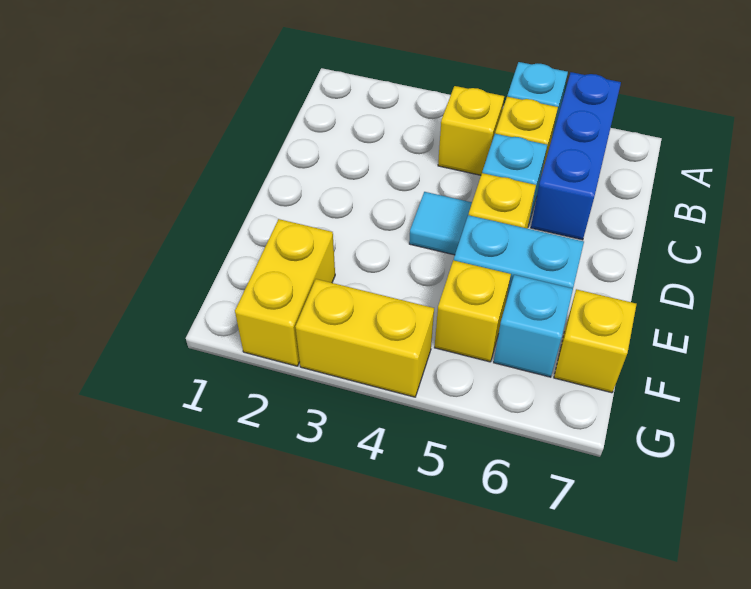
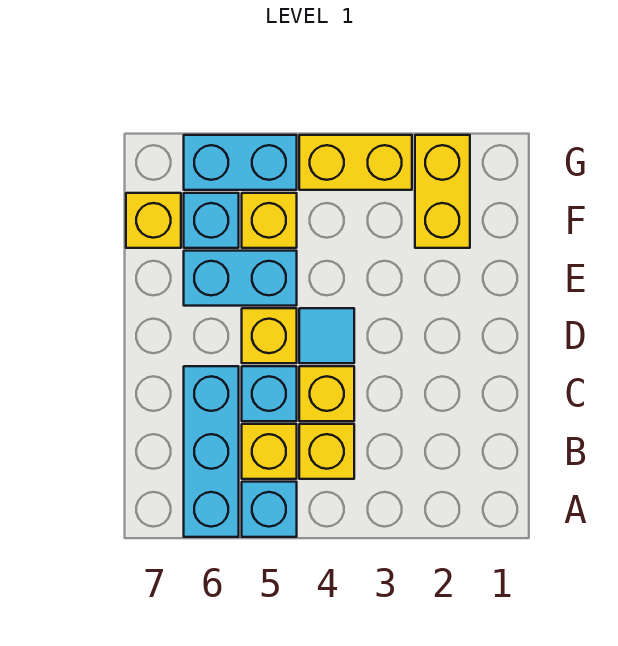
blue 1x3 brick [531,72,621,240] -> cyan 1x3 brick [184,366,239,537]
none -> yellow 1x1 brick [299,366,354,421]
none -> cyan 1x2 brick [184,135,297,190]

